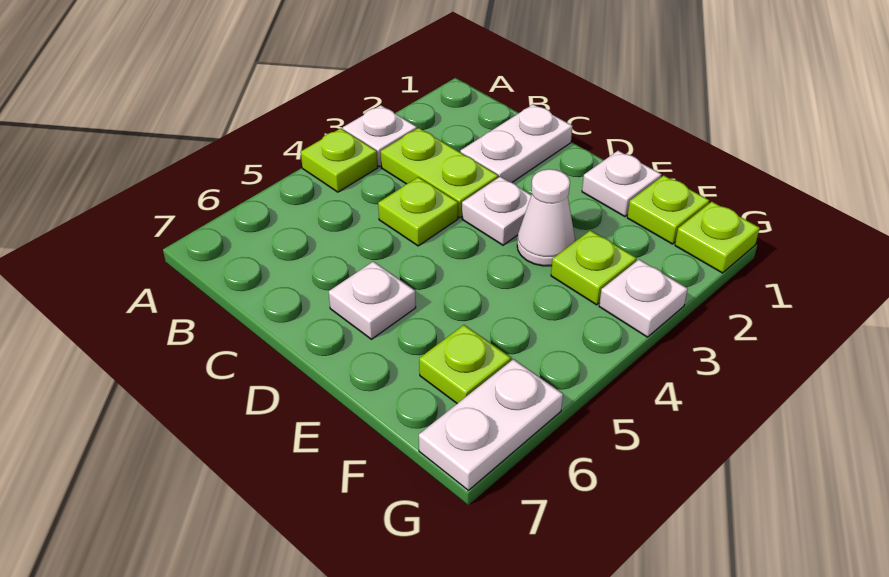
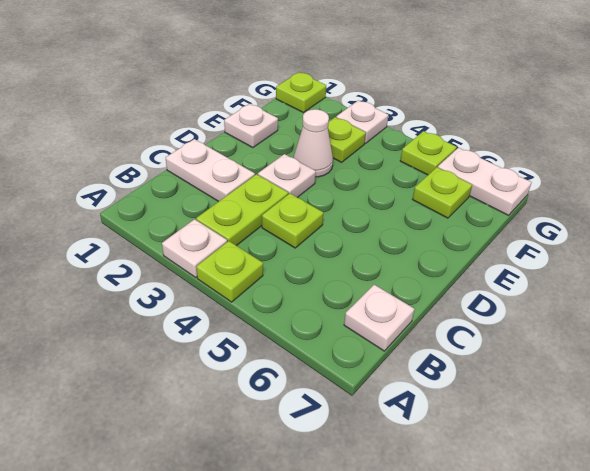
white 1x1 plate [329,261,416,339] -> white 1x1 plate moved to [344,285,414,351]
lime 1x1 plate [627,175,709,244] -> lime 1x1 plate moved to [400,131,457,175]

